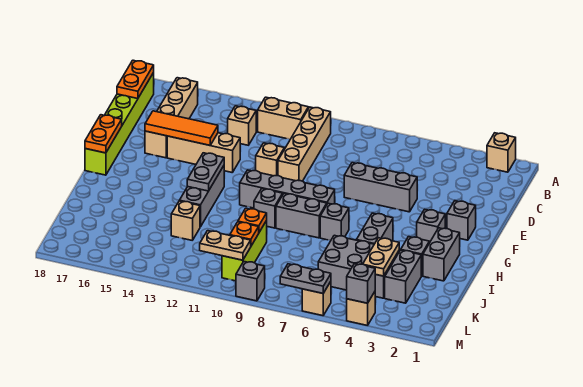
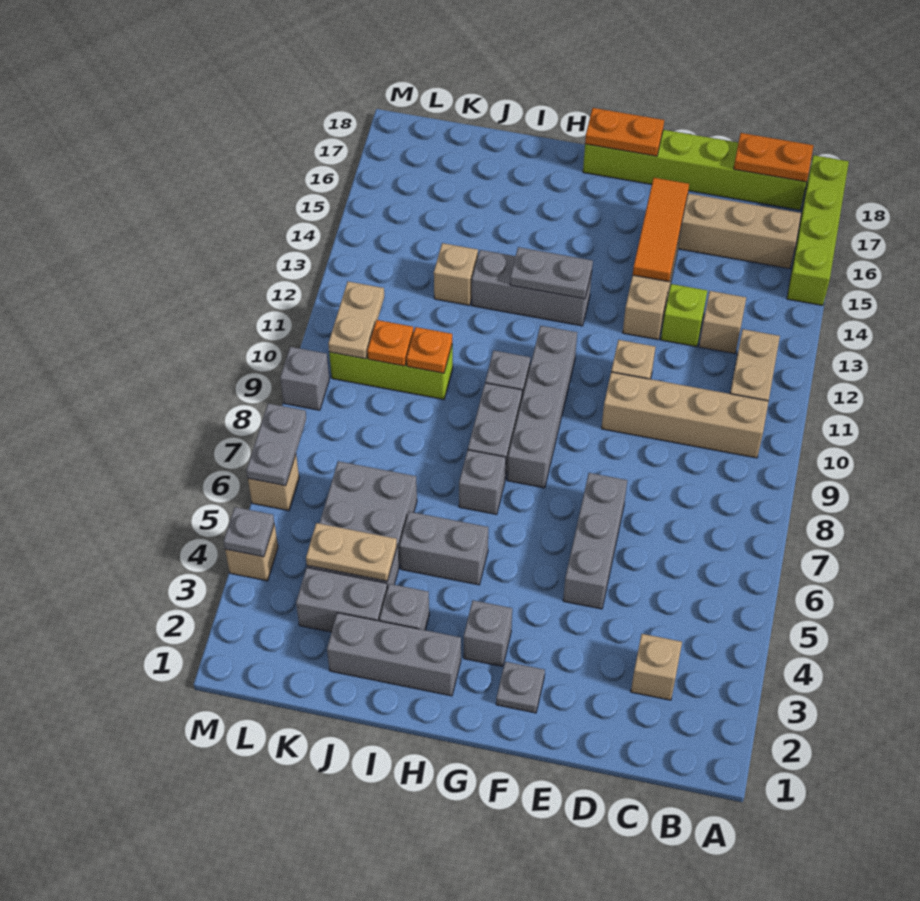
tan 1x1 brick [487,133,516,172] -> tan 1x1 brick moved to [631,634,682,700]
none -> lime 1x4 brick [787,155,849,306]
none -> lime 1x1 brick [661,284,707,347]
grey 1x1 brick [447,201,476,240] -> grey 1x1 plate [496,662,545,713]
grey 1x2 brick [423,228,460,281] -> grey 1x3 brick [327,613,461,696]
grey 1x1 brick [347,264,376,303] -> grey 1x1 plate [224,507,274,557]

